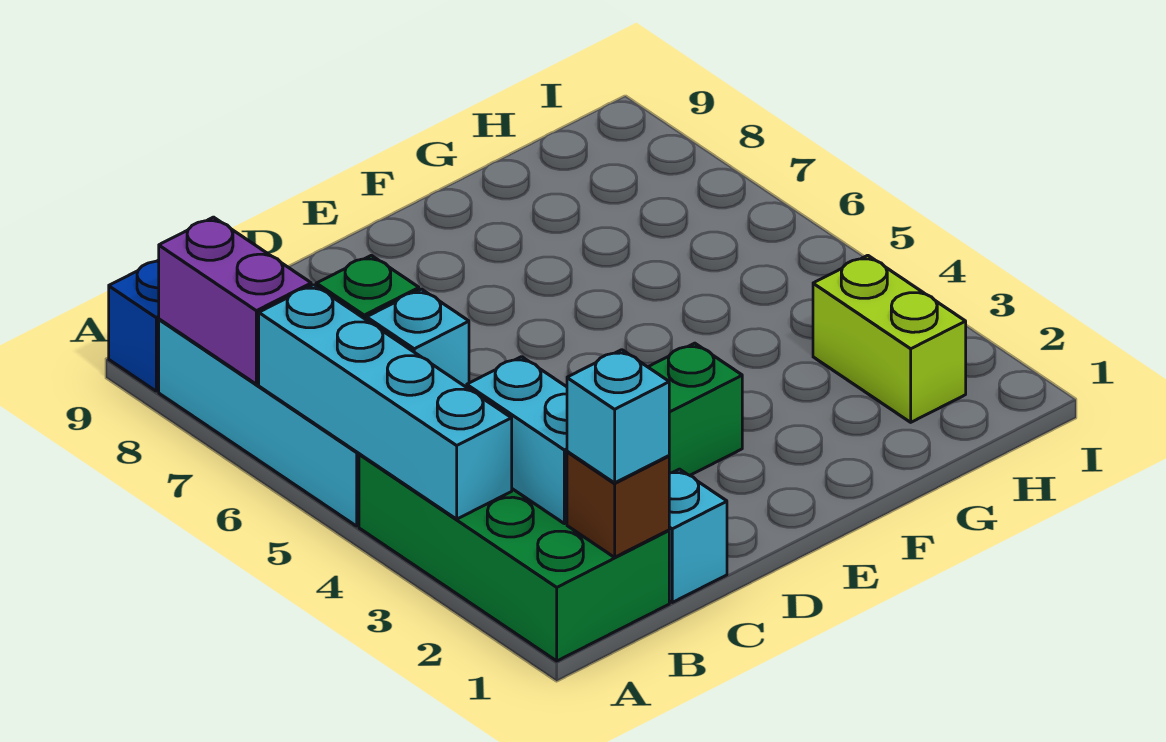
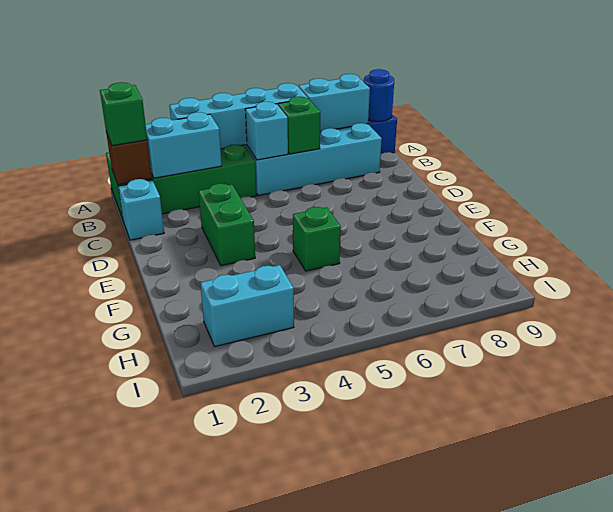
purple 1x2 brick [159,217,311,384] -> cyan 1x2 brick [299,74,370,132]
none -> blue 1x1 round brick [364,69,394,121]
cyan 1x1 brick [567,350,669,483] -> green 1x1 brick [100,82,147,146]
none -> green 1x1 brick [293,207,341,271]
lime 1x2 brick [813,255,966,422] -> cyan 1x2 brick [200,265,294,346]

